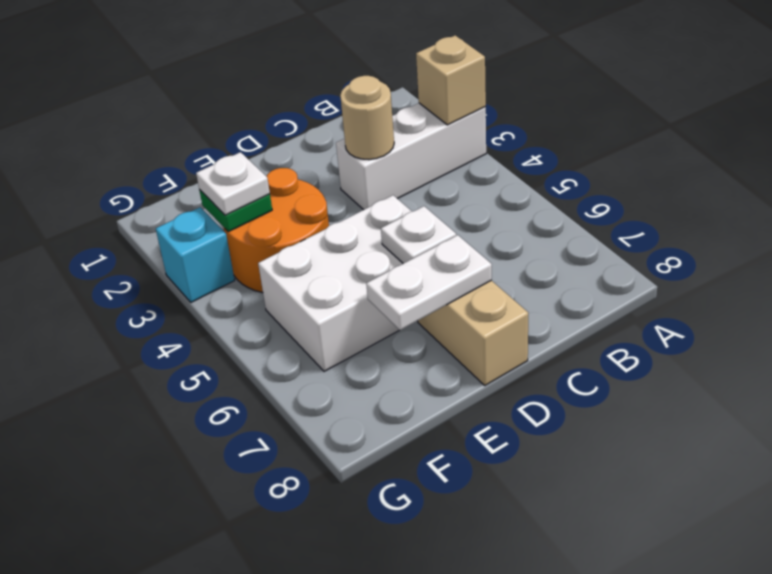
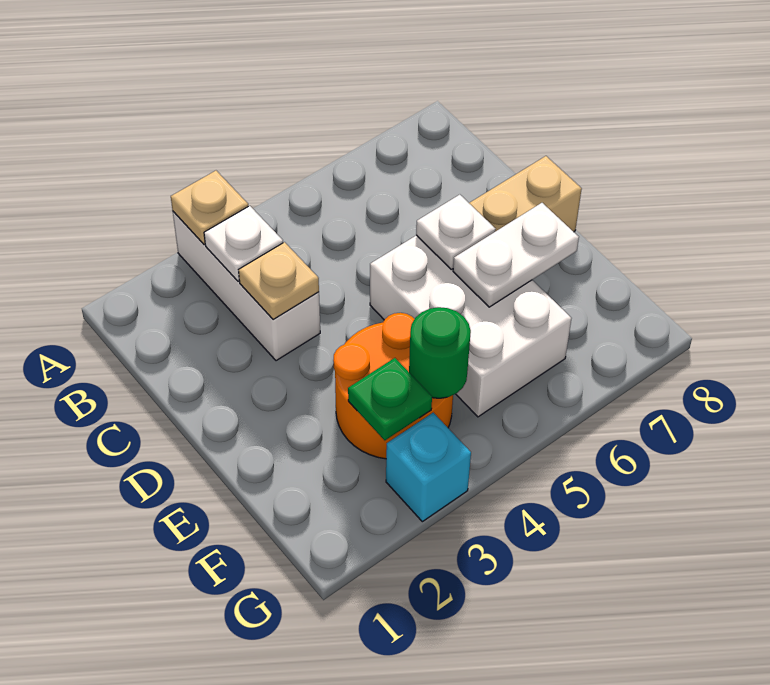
tan 1x1 brick [416,35,486,125] -> tan 1x1 plate [171,171,248,244]
tan 1x1 round brick [340,76,394,160] -> tan 1x1 plate [239,242,319,320]
white 1x2 plate [366,235,492,330] -> white 1x2 plate turned to [453,203,579,307]
white 1x1 plate [196,152,270,215] -> white 1x1 plate moved to [204,206,283,281]
none -> green 1x1 round brick [409,307,471,398]

